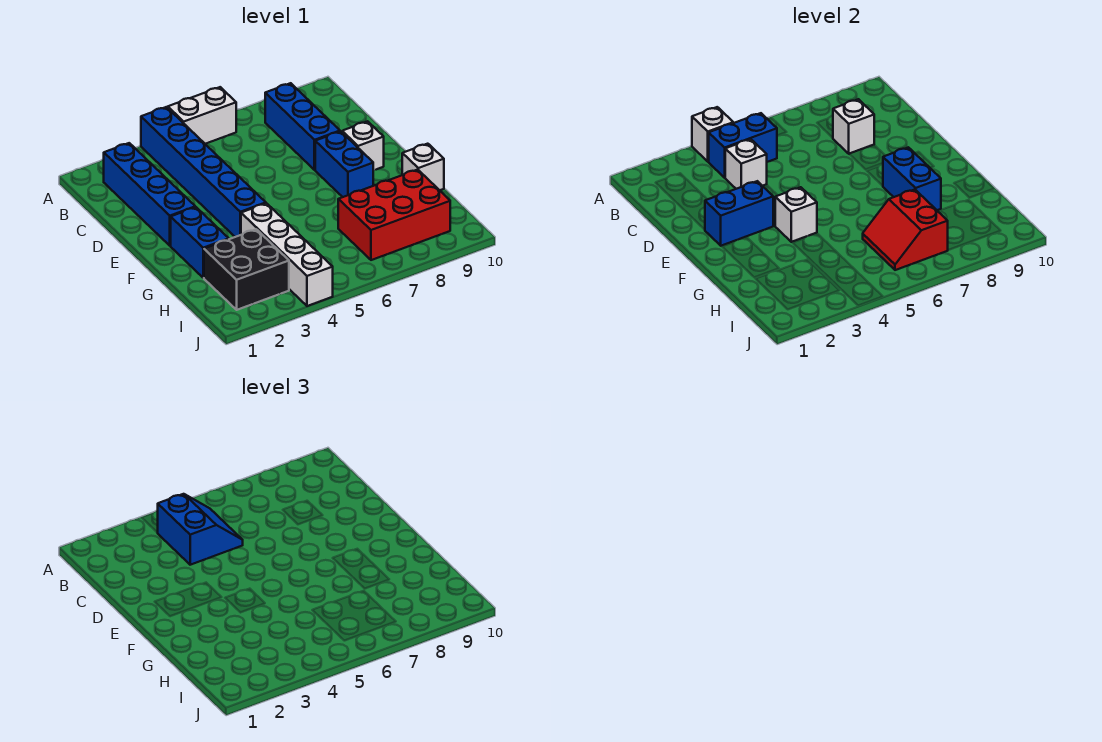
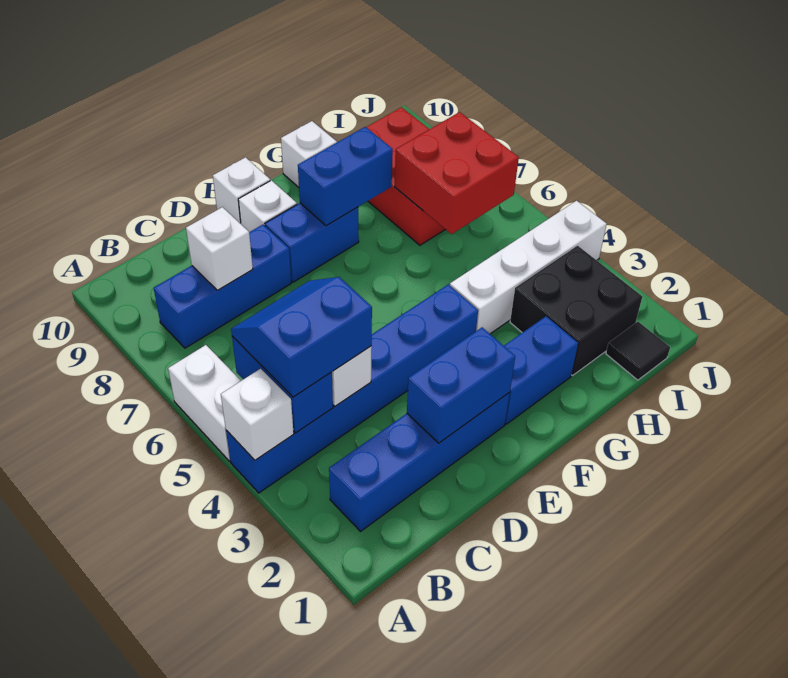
blue 1x2 brick [705,181,773,246] -> blue 1x2 brick turned to [407,327,515,443]
white 1x1 brick [775,187,817,242] -> white 1x1 brick moved to [213,157,270,224]
red 2x2 slope [863,190,948,270] -> red 2x2 brick [395,112,519,234]
none -> black 1x1 tile [606,322,670,380]

